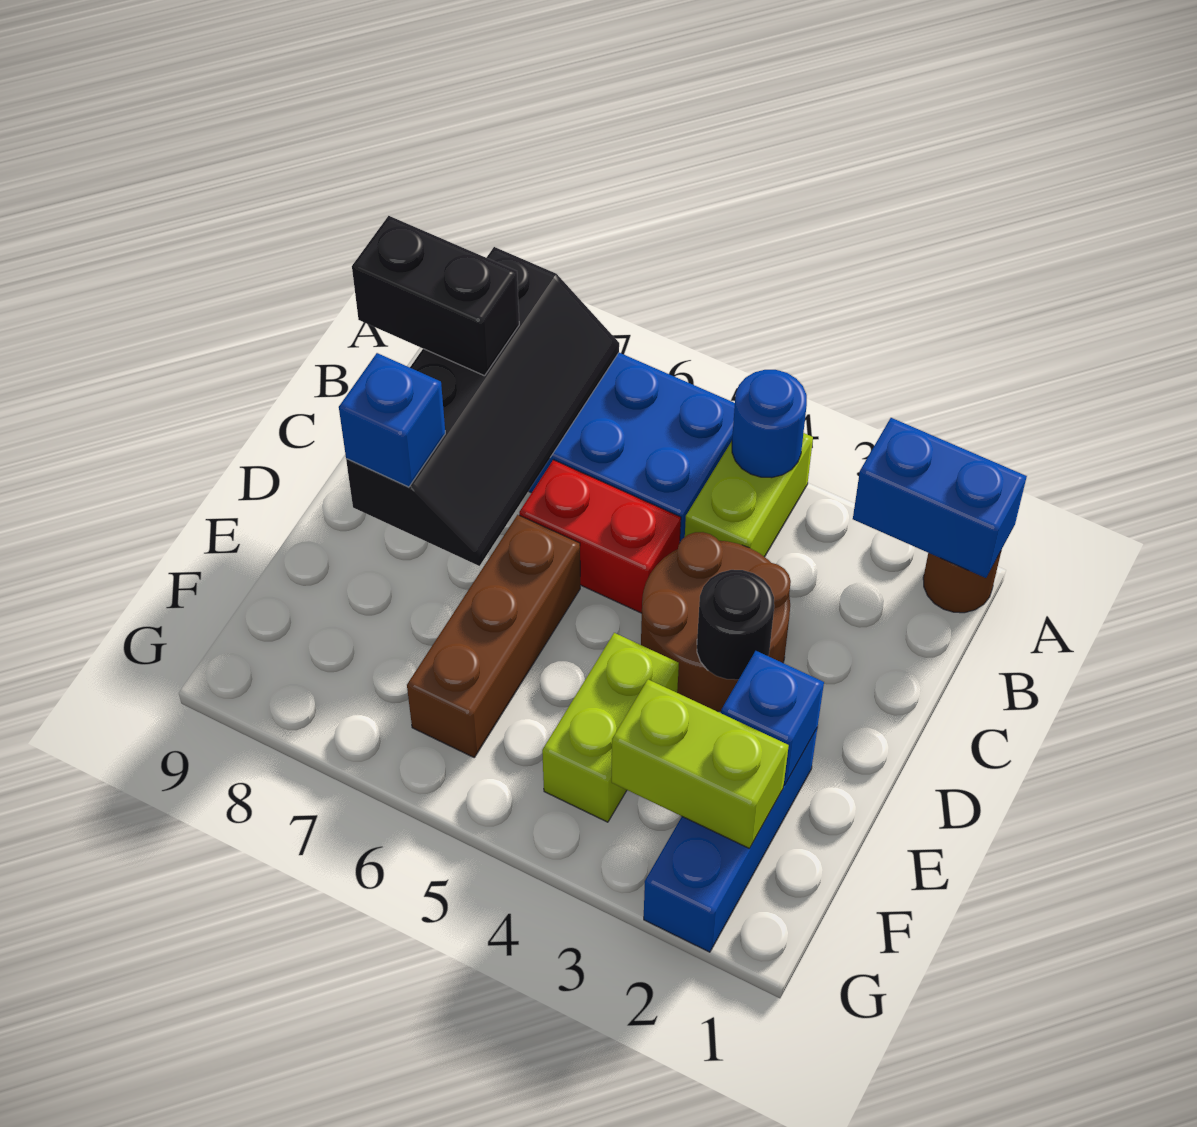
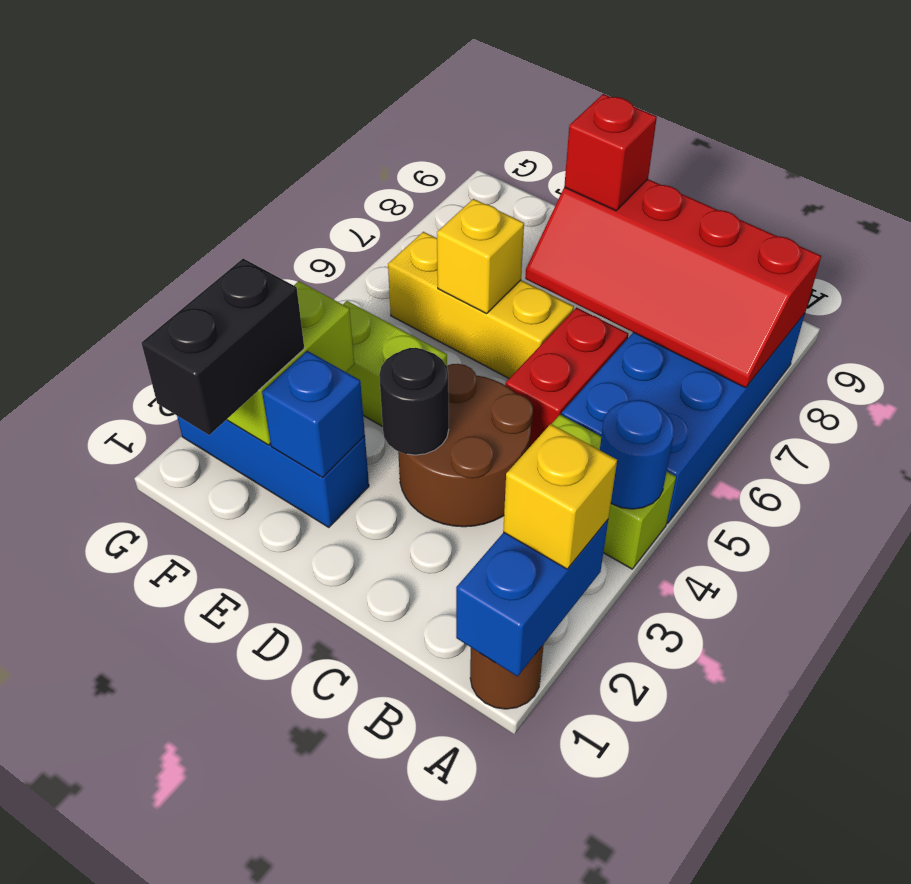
none -> yellow 1x1 brick [503,424,617,569]
black 2x4 slope [346,247,619,566] -> red 2x4 slope [525,179,821,388]
black 1x2 brick [352,216,519,376] -> black 1x2 brick moved to [141,258,304,435]
brown 1x3 brick [407,515,580,757] -> yellow 1x3 brick [388,232,574,378]
blue 1x1 brick [339,353,445,487] -> red 1x1 brick [564,94,657,211]
none -> yellow 1x1 brick [437,199,524,314]

